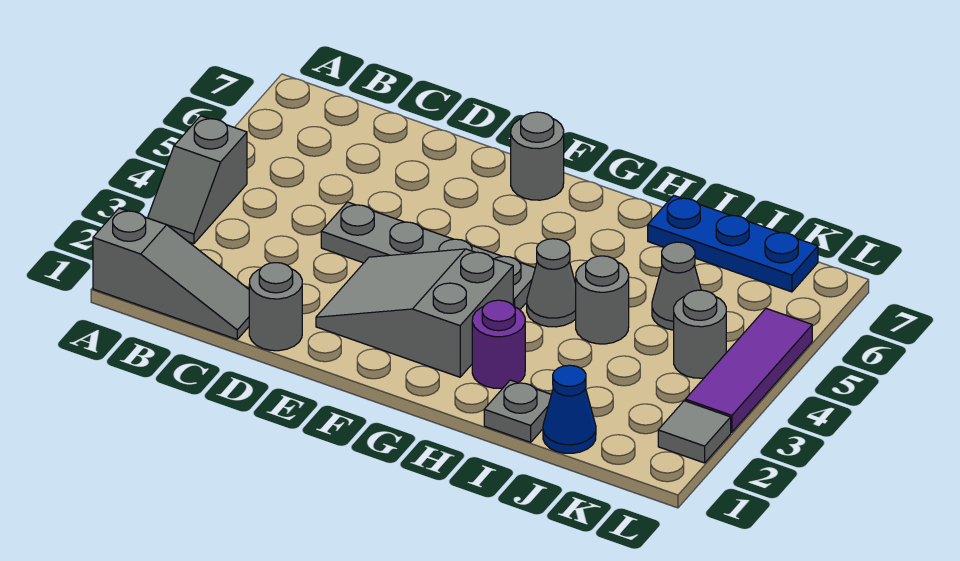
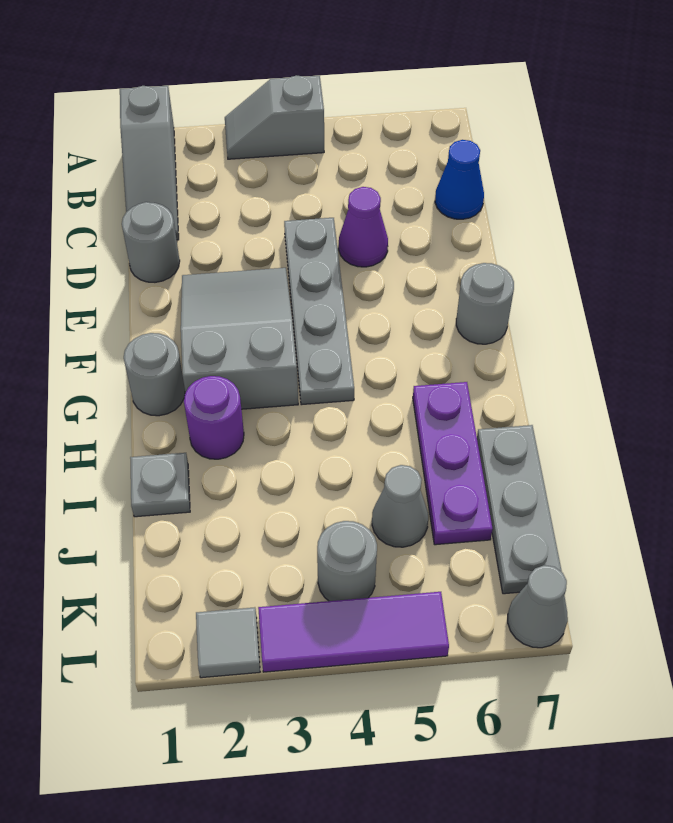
none -> purple 1x1 cone [339,187,388,267]
grey 1x1 cone [527,239,576,327] -> grey 1x1 cone moved to [508,565,568,648]
none -> purple 1x3 plate [413,382,493,545]
grey 1x1 round brick [576,256,629,344] -> grey 1x1 round brick moved to [124,333,185,416]
blue 1x3 plate [648,195,818,292] -> grey 1x3 plate [477,425,562,594]
blue 1x1 cone [543,365,596,453] -> blue 1x1 cone moved to [435,140,484,219]

